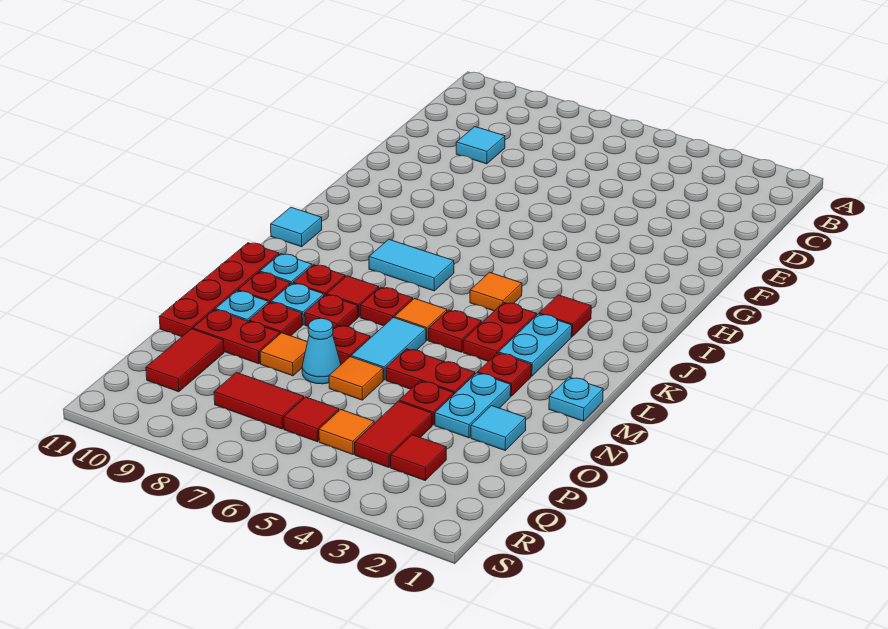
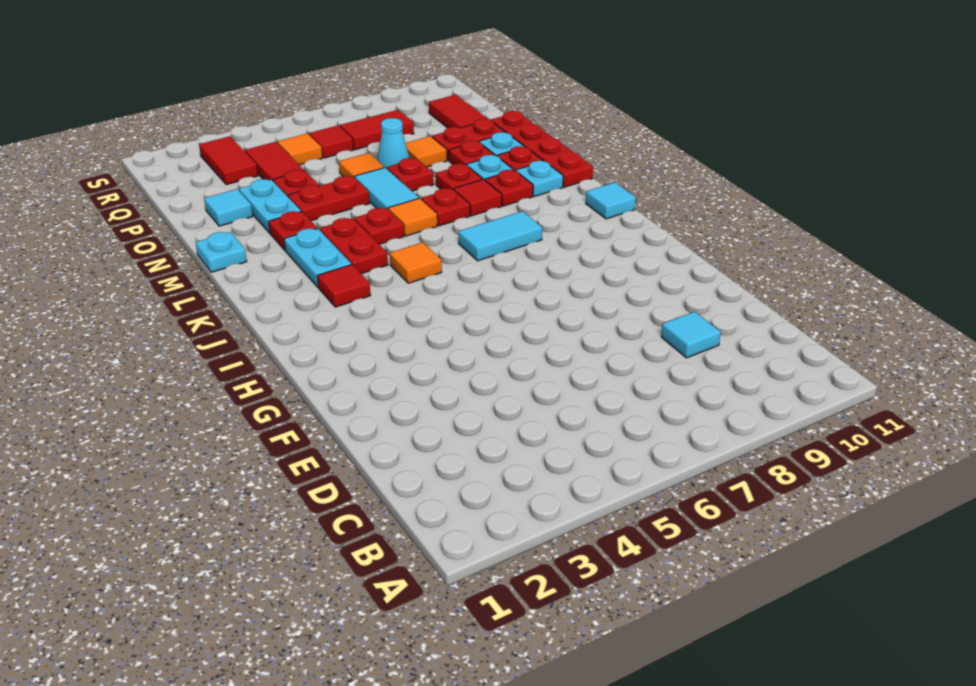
red 1x1 tile [391,435,446,480] -> red 1x2 tile [199,136,258,185]

